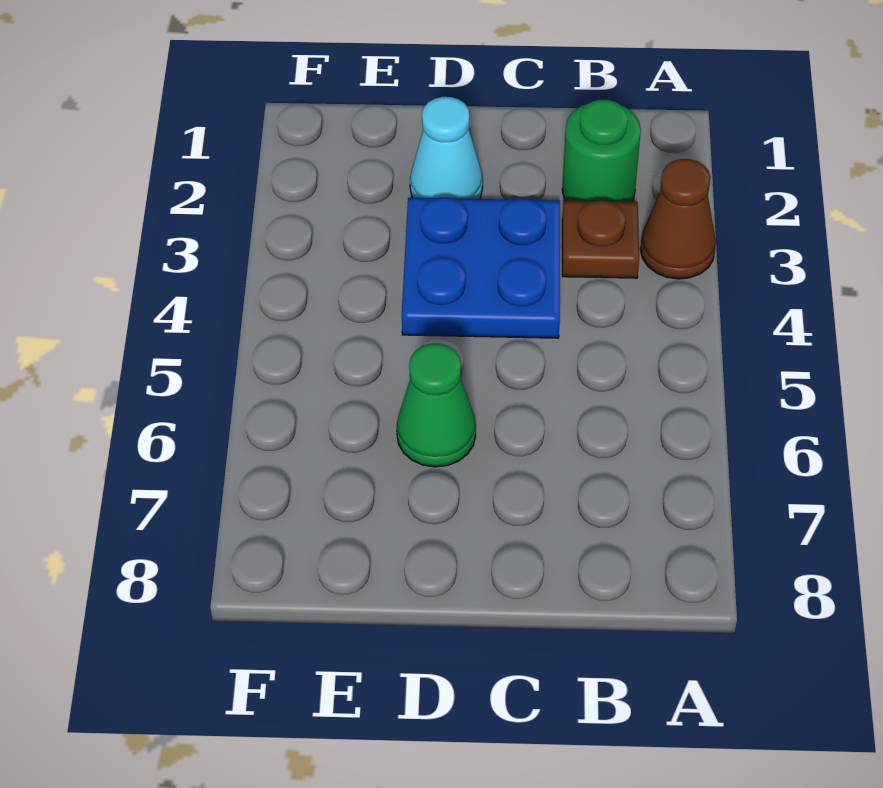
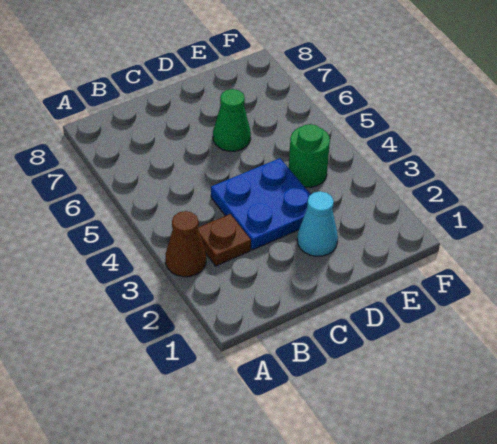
green 1x1 round brick [562,100,641,202] -> green 1x1 round brick moved to [289,124,330,187]

